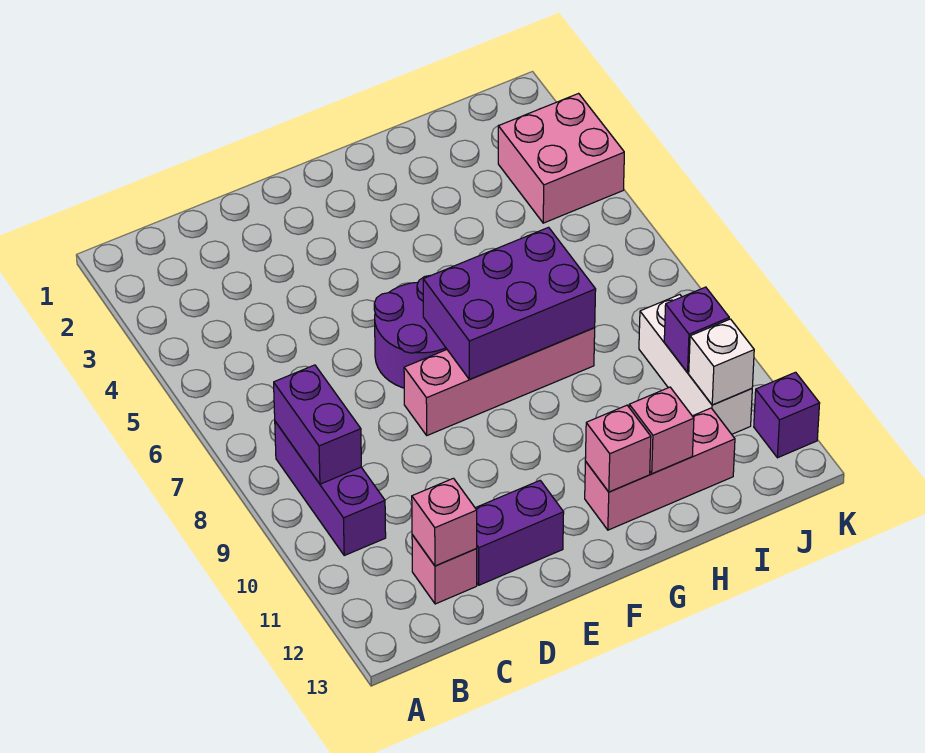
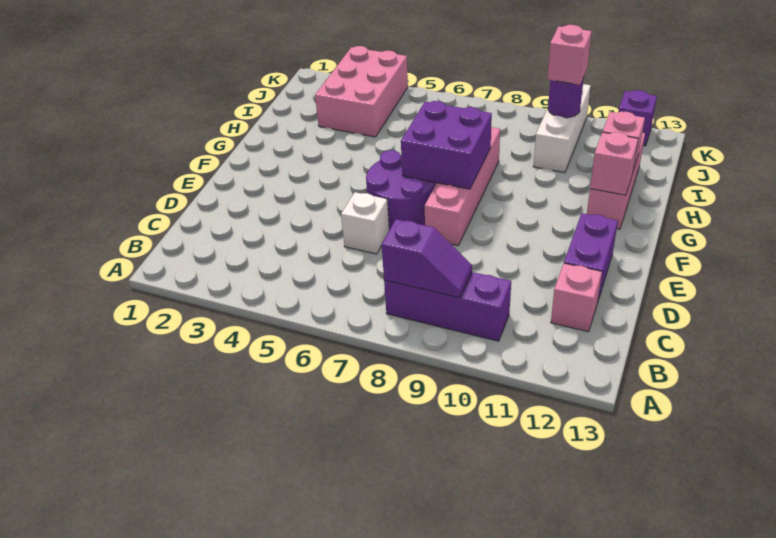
purple 1x2 brick [274,365,361,484] -> purple 1x2 slope [382,219,472,298]
pink 1x1 brick [412,478,477,566] -> pink 1x1 brick moved to [547,25,592,85]
purple 2x3 brick [423,227,596,379] -> purple 2x2 brick [401,101,492,189]
pink 2x2 brick [498,93,624,223] -> pink 2x3 brick [315,46,408,137]
white 1x3 brick [639,295,752,434] -> white 1x3 brick turned to [533,84,591,173]
purple 1x1 brick [664,287,729,373] -> purple 1x1 round brick [548,78,584,118]
white 1x1 brick [689,319,754,405] -> white 1x1 brick moved to [341,192,389,254]

